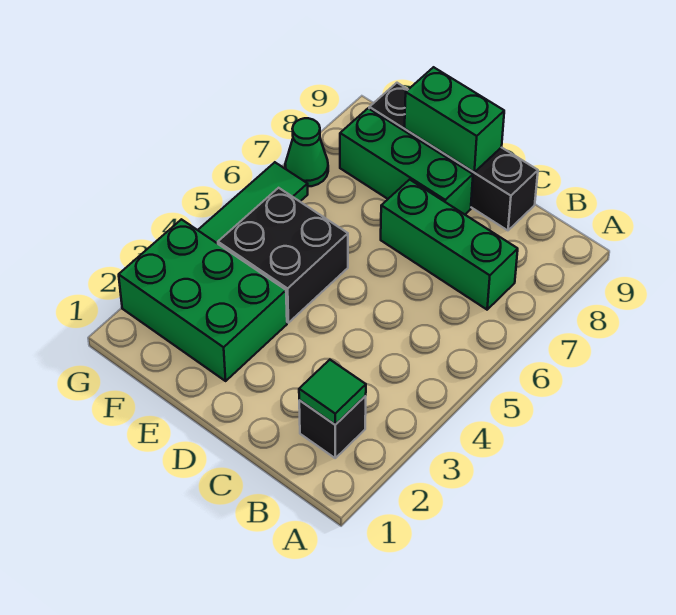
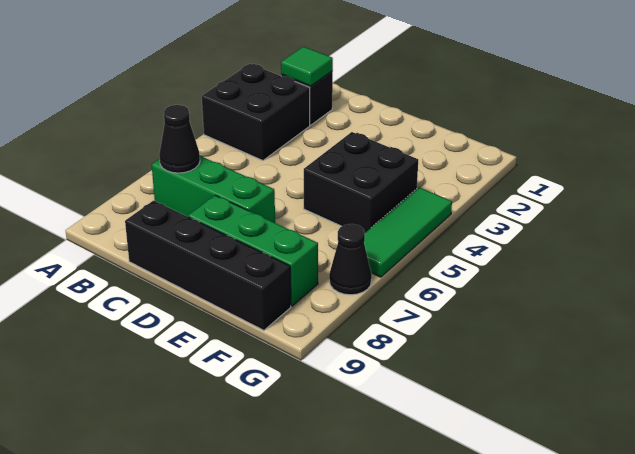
none -> black 2x2 brick [202,64,310,161]
none -> black 1x1 cone [159,105,200,173]
green 1x2 brick [405,67,504,172] -> none
green 2x3 brick [119,219,287,381] -> none
green 1x1 cone [285,118,328,187] -> black 1x1 cone [329,224,372,295]

